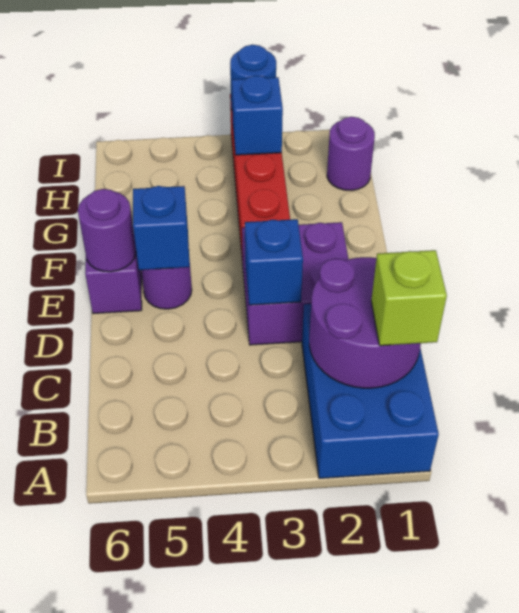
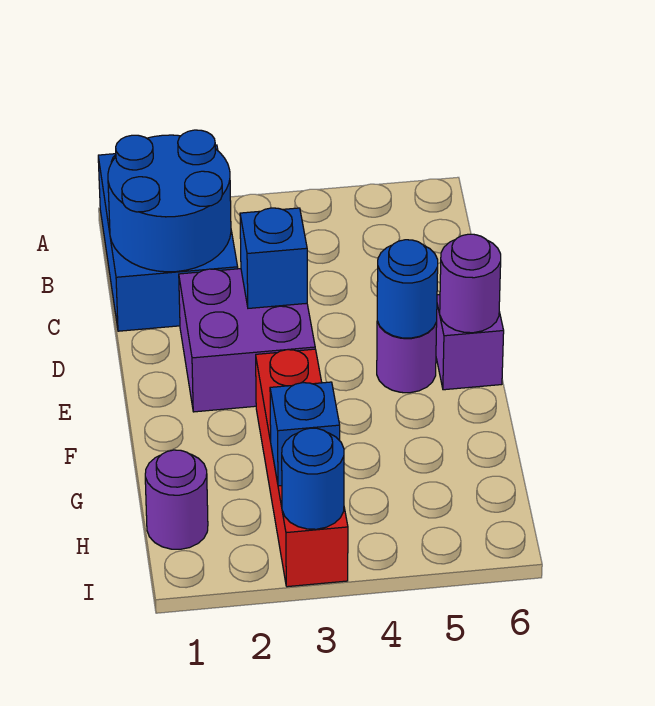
purple 2x2 round brick [309,257,421,388] -> blue 2x2 round brick [108,130,231,272]
lime 1x1 brick [371,250,447,346] -> none
blue 1x1 brick [133,186,190,270] -> blue 1x1 round brick [377,240,438,338]

